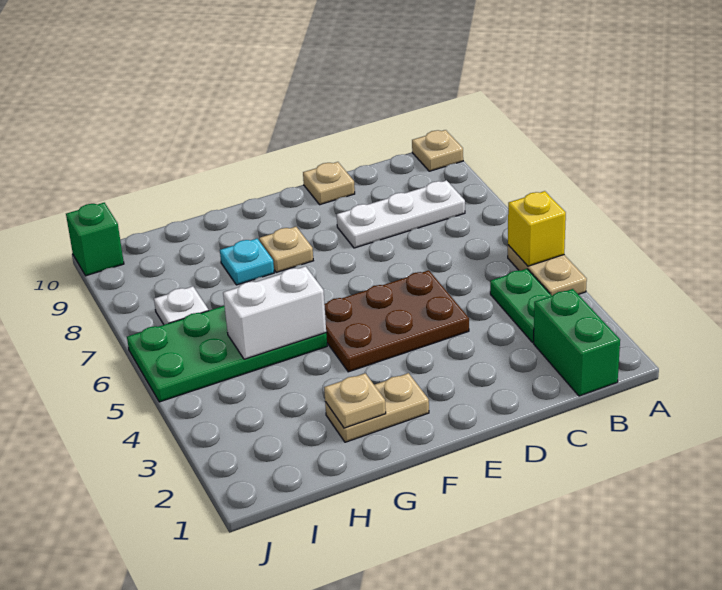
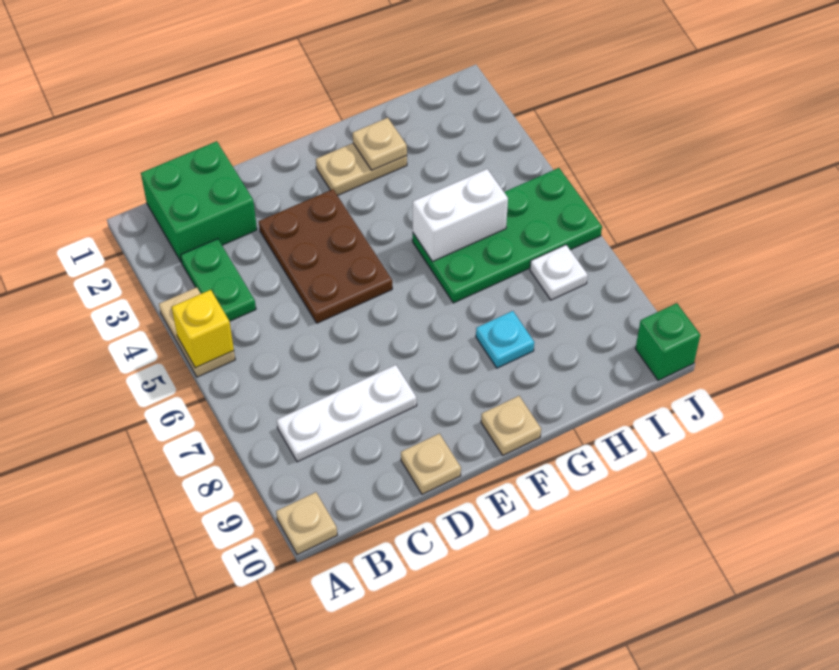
green 1x2 brick [534,289,620,396] -> green 2x2 brick [141,141,257,263]
brown 2x3 plate [324,270,469,372] -> brown 2x3 plate turned to [259,189,392,323]
tan 1x1 plate [259,227,313,273] -> tan 1x1 plate moved to [481,396,541,455]

